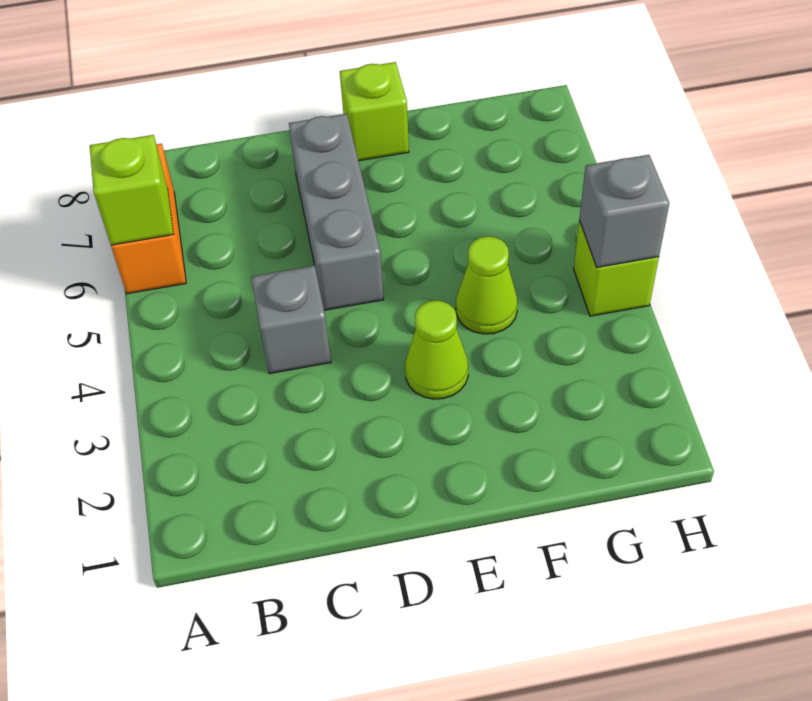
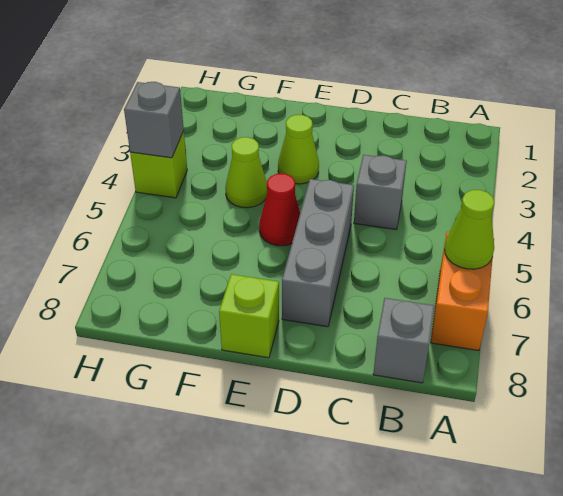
lime 1x1 brick [90,135,174,245] -> lime 1x1 cone [445,190,494,269]
none -> grey 1x1 brick [373,298,434,383]
none -> red 1x1 cone [259,174,300,246]

